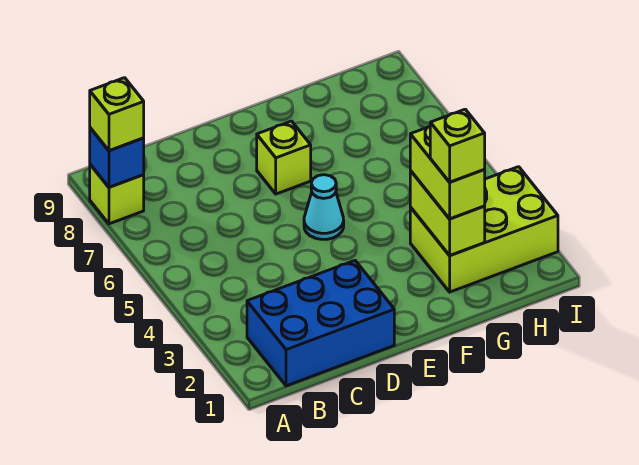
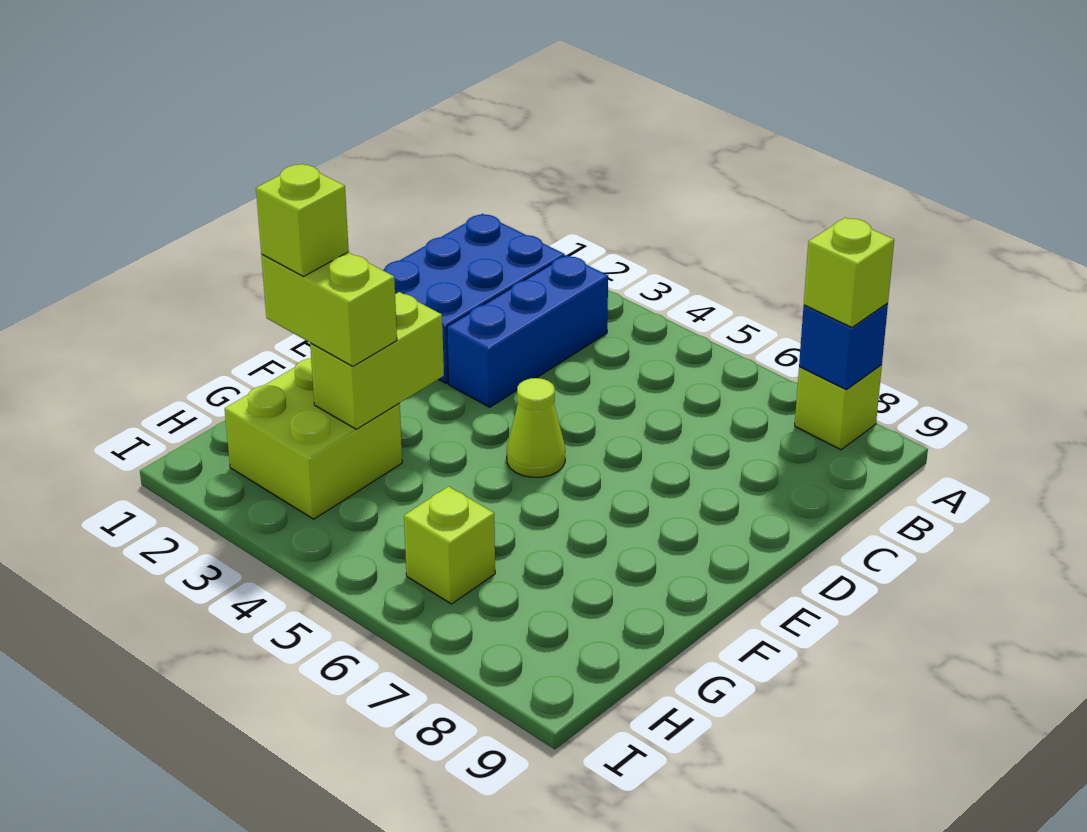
none -> blue 1x3 brick [447,255,608,407]
cyan 1x1 cone [304,175,344,239] -> lime 1x1 cone [507,378,565,477]
lime 1x1 brick [257,121,311,194] -> lime 1x1 brick moved to [404,486,495,604]
lime 2x3 brick [410,167,558,292] -> lime 2x2 brick [225,358,402,519]
lime 1x2 brick [410,171,485,255] -> lime 1x2 brick turned to [310,292,444,429]

